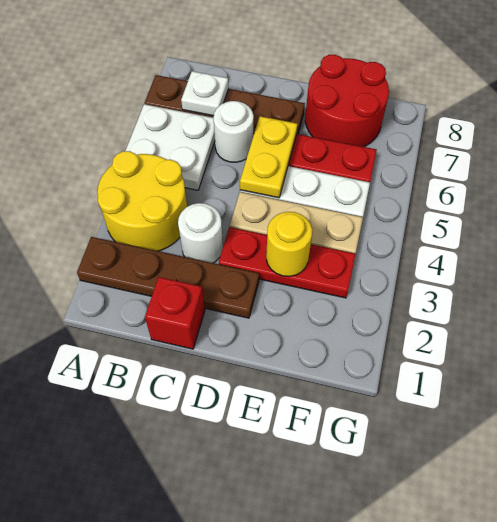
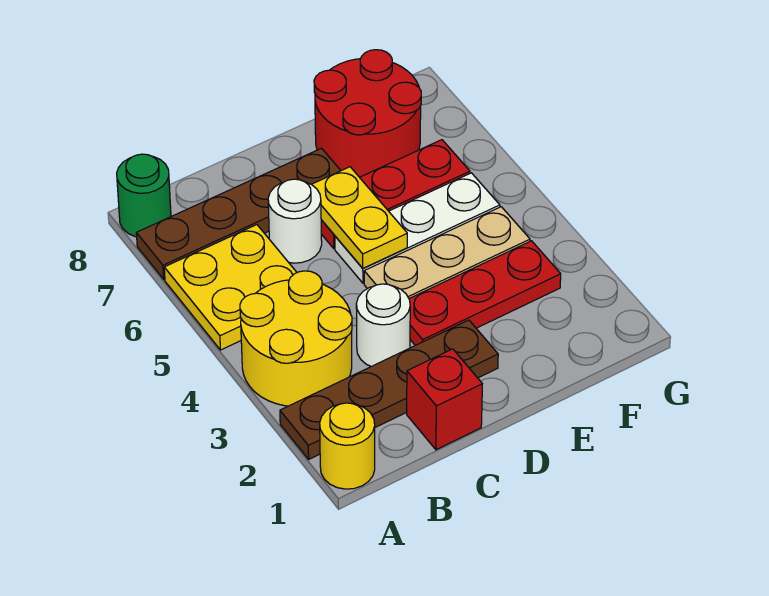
white 2x2 plate [125,104,215,190] -> yellow 2x2 plate [164,225,297,350]
none -> green 1x1 round brick [117,154,171,237]
white 1x1 plate [181,71,228,116] -> none
yellow 1x1 round brick [266,212,312,277] -> yellow 1x1 round brick moved to [320,403,375,489]

